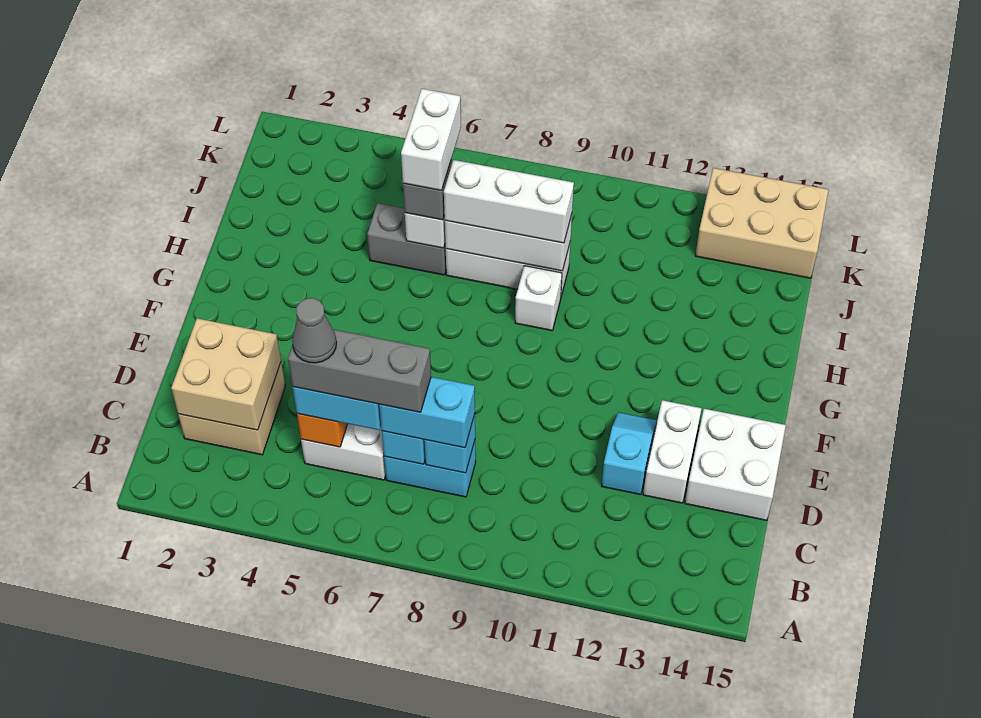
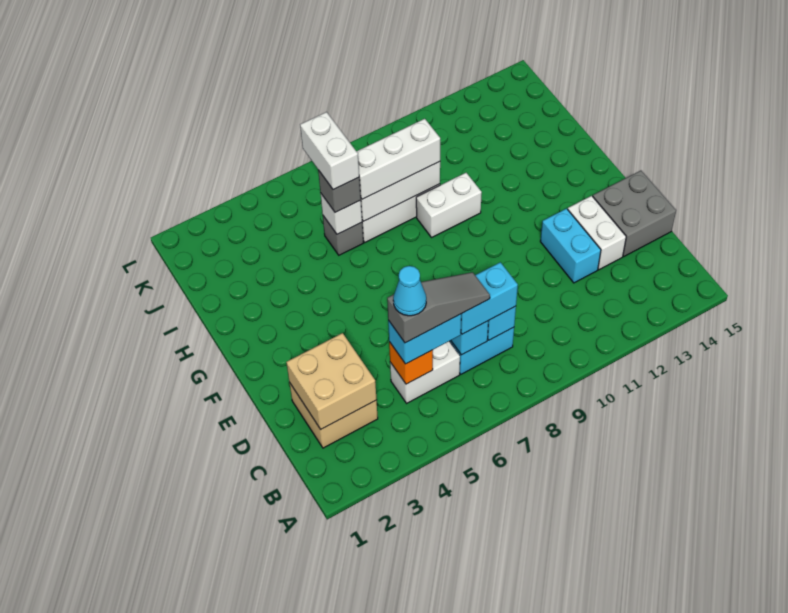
grey 1x3 brick [288,329,431,412] -> grey 1x3 slope [387,272,490,343]
grey 1x1 cone [292,298,336,363] -> cyan 1x1 cone [393,266,426,316]
cyan 1x2 slope [602,412,657,495] -> cyan 1x2 brick [540,209,601,283]
white 2x2 brick [685,409,786,520] -> grey 2x2 brick [593,171,676,256]
white 1x1 brick [515,266,562,331] -> white 1x2 brick [416,173,482,238]
grey 1x2 brick [367,203,446,275] -> grey 1x1 brick [323,216,363,255]
tan 2x3 brick [695,168,829,278] -> none

